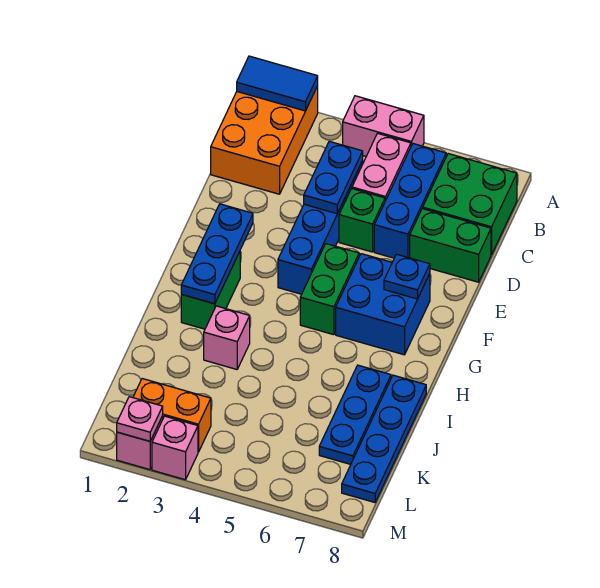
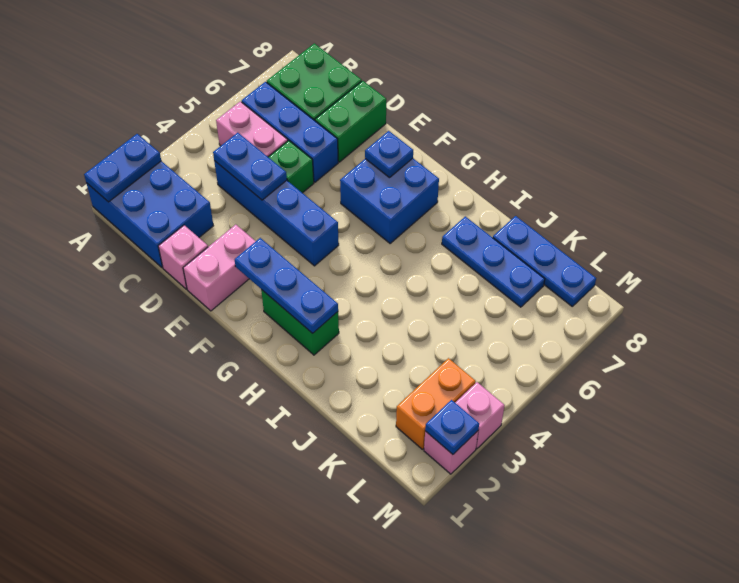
orange 2x3 brick [211,86,318,194] -> blue 2x3 brick [86,161,213,268]
blue 1x2 tile [237,56,318,111] -> blue 1x2 plate [84,134,161,202]
pink 1x2 brick [343,96,424,156] -> pink 1x2 brick moved to [183,225,256,311]
green 1x2 brick [300,244,359,335] -> none
pink 1x1 brick [204,306,250,369] -> pink 1x1 brick moved to [158,225,208,289]
blue 1x4 plate [342,375,426,502] -> blue 1x3 plate [493,216,596,306]
pink 1x1 plate [117,397,163,441] -> blue 1x1 plate [425,400,479,454]

